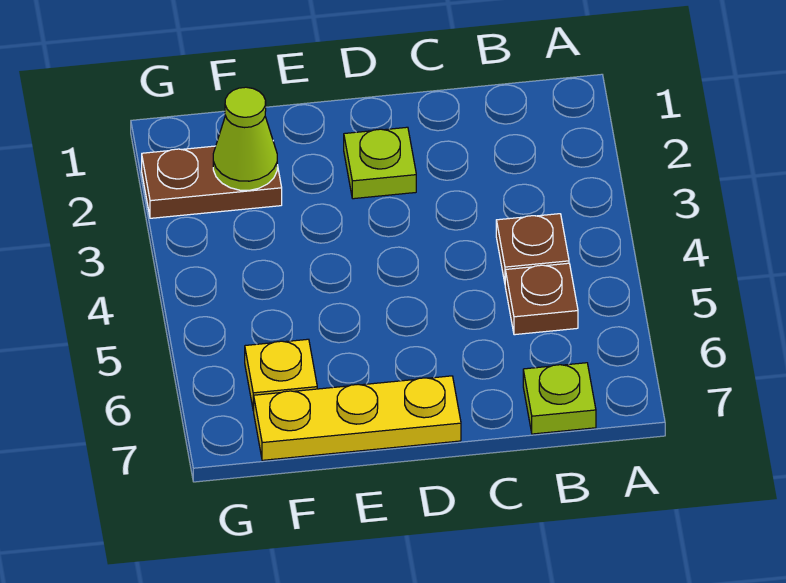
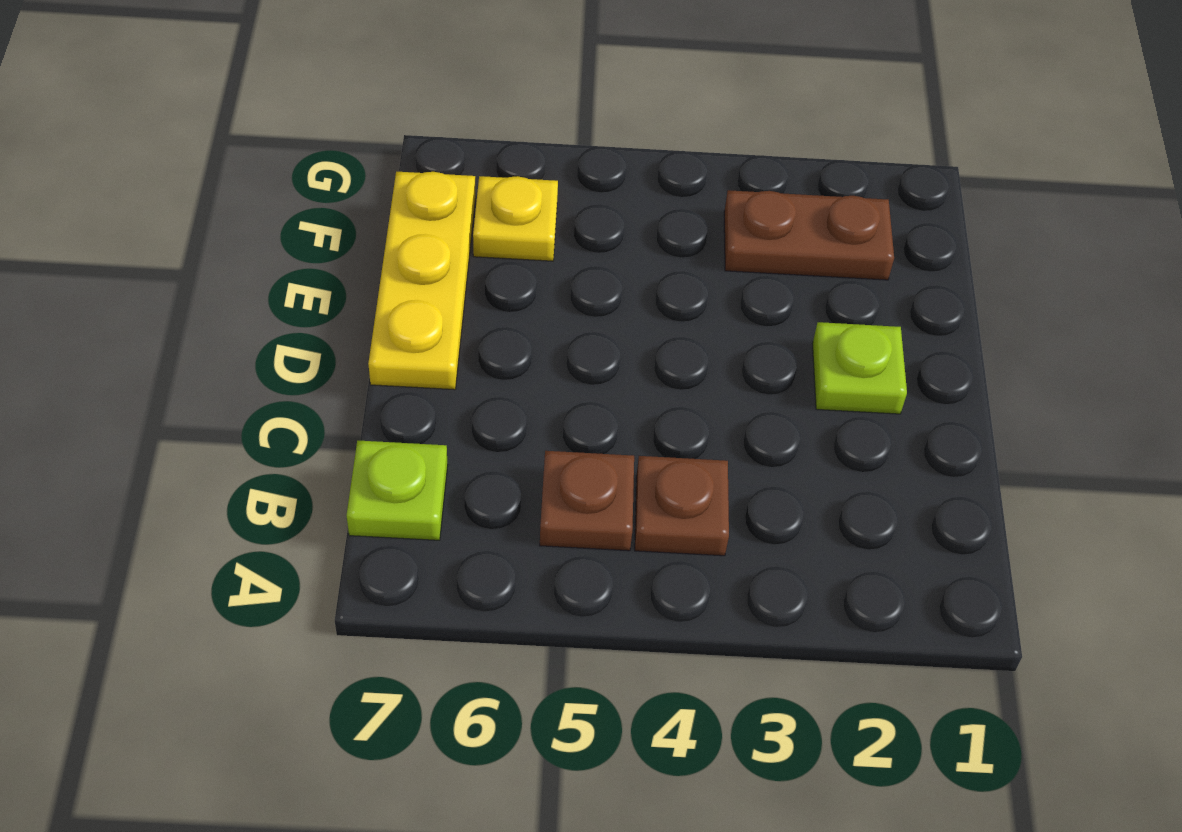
brown 1x2 plate [142,146,282,218] -> brown 1x2 plate turned to [724,190,894,280]
lime 1x1 cone [213,87,277,190] -> none

